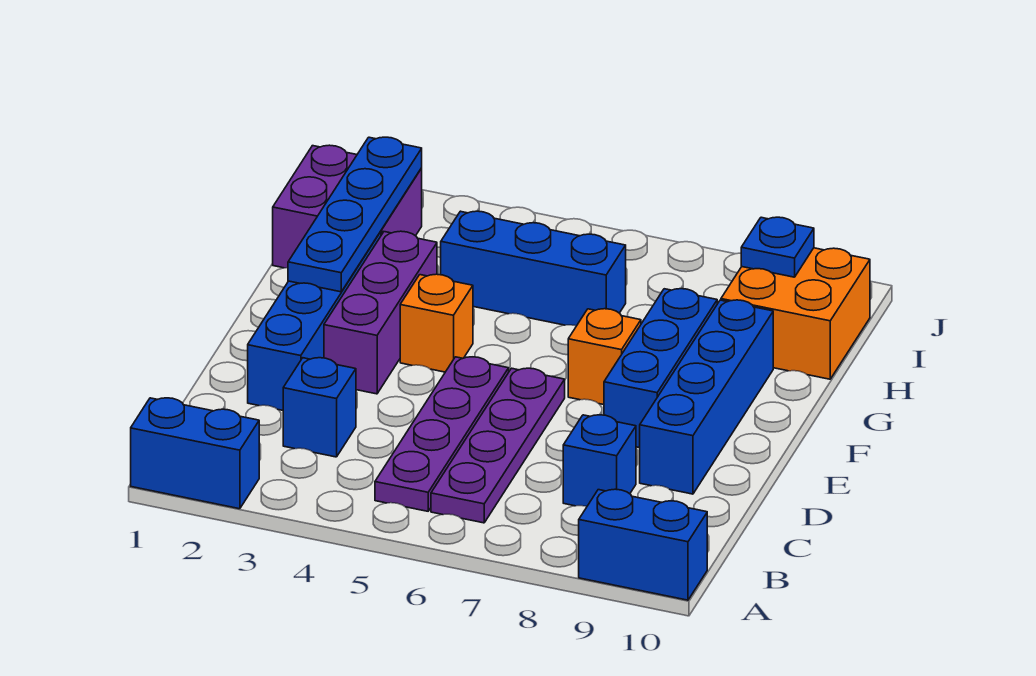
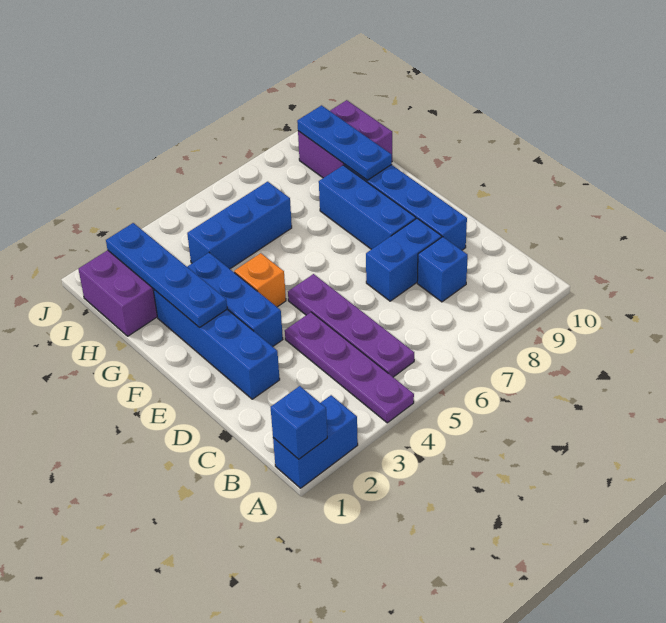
blue 1x2 brick [579,489,707,600] -> blue 1x2 brick moved to [366,218,442,301]
purple 1x4 plate [431,368,565,523] -> purple 1x4 plate moved to [285,312,414,423]
blue 1x1 brick [283,358,356,457] -> blue 1x1 brick moved to [271,386,327,459]
purple 1x3 brick [324,231,437,394] -> blue 1x3 brick [187,253,283,347]
orange 1x1 brick [568,309,641,405] -> none
orange 2x2 brick [721,248,870,379] -> purple 2x2 brick [298,100,392,178]
blue 1x1 plate [741,217,814,277] -> blue 1x3 plate [297,105,392,180]

